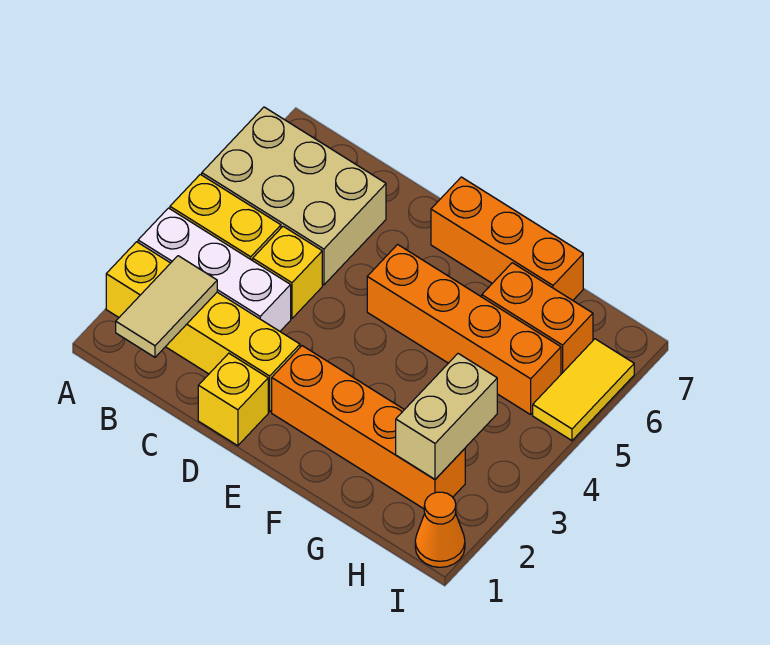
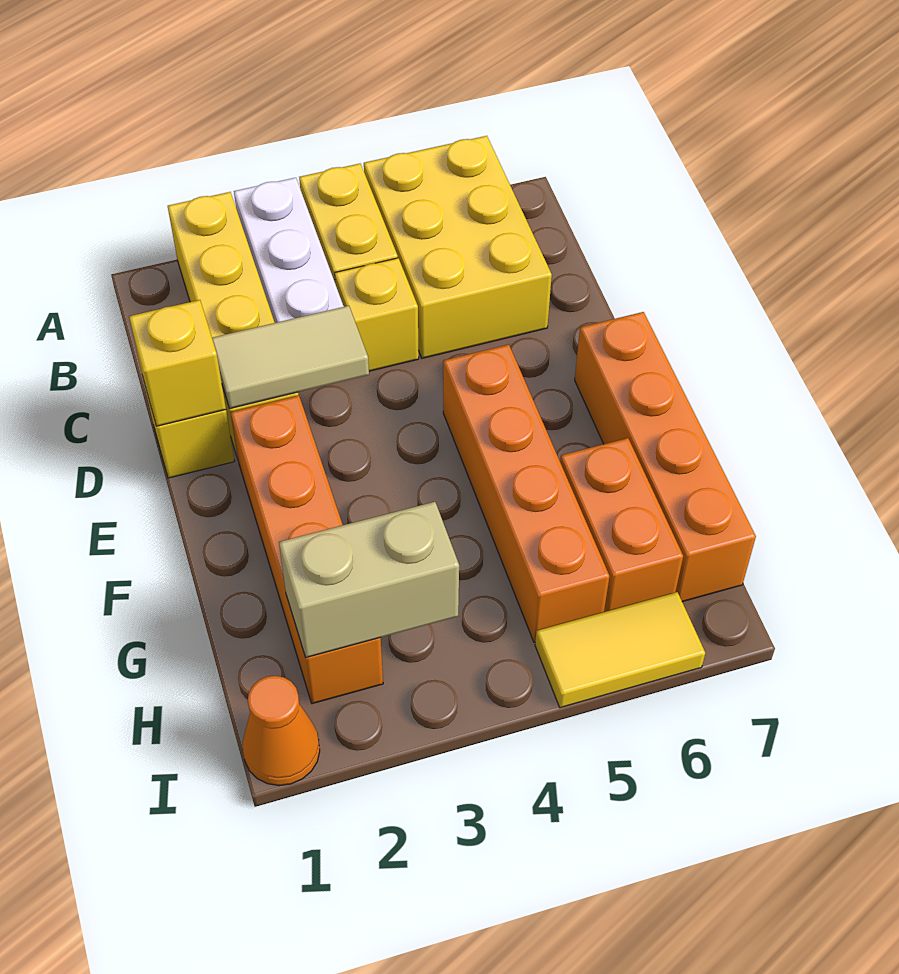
tan 2x3 brick [202,107,386,285] -> yellow 2x3 brick [364,136,552,358]
tan 1x2 tile [116,256,217,357] -> tan 1x2 tile moved to [212,306,369,409]
none -> yellow 1x1 brick [129,300,226,426]
orange 1x3 brick [431,177,583,300] -> orange 1x4 brick [575,312,756,602]

